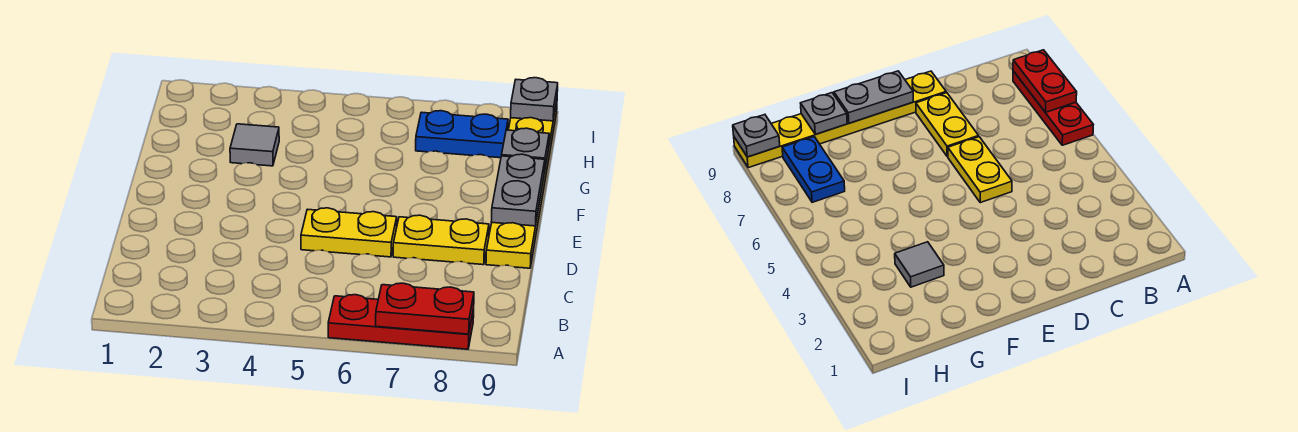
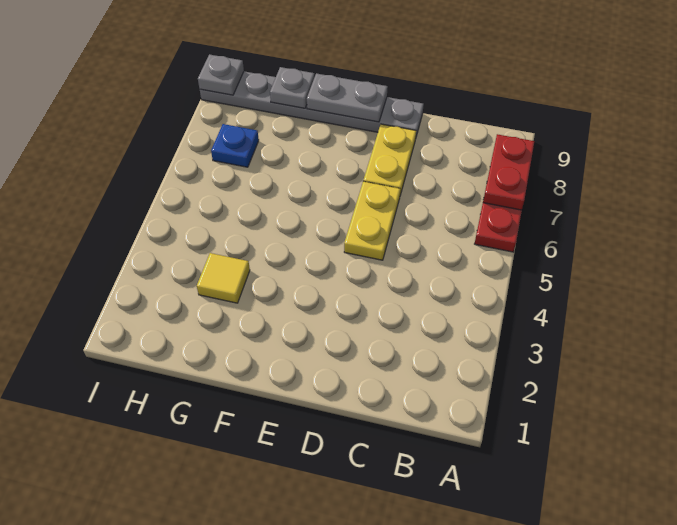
yellow 1x6 plate [486,102,557,268] -> grey 1x6 plate [200,71,424,136]
grey 1x1 tile [230,124,279,166] -> yellow 1x1 tile [197,253,250,303]
blue 1x2 plate [416,111,508,158] -> blue 1x1 plate [211,124,259,167]

